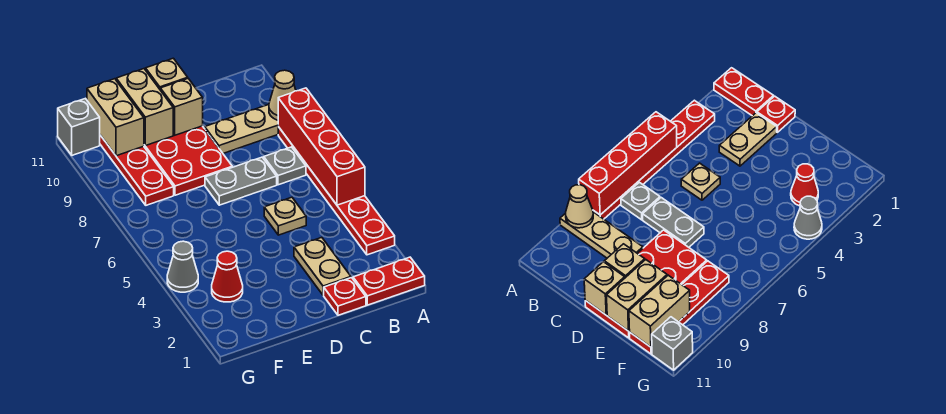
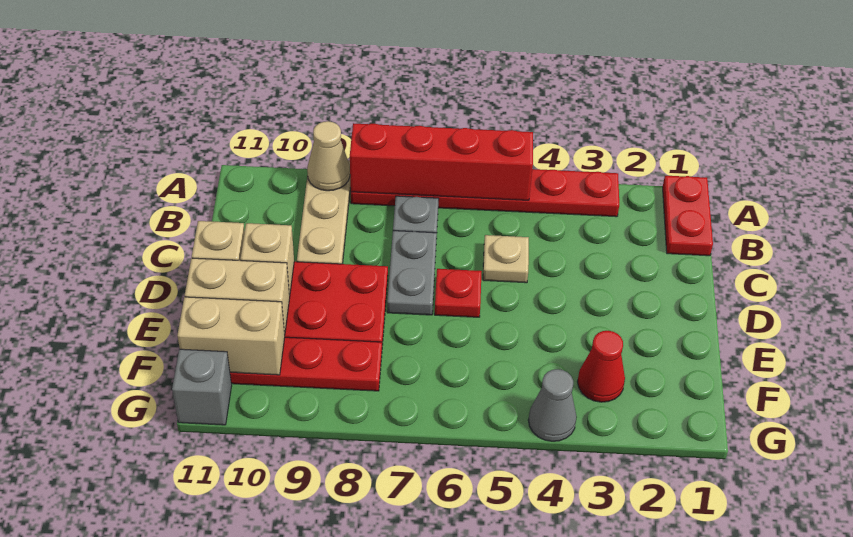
red 1x1 plate [324,278,366,315] -> red 1x1 plate moved to [435,269,482,317]
tan 1x2 plate [294,237,351,295] -> none

